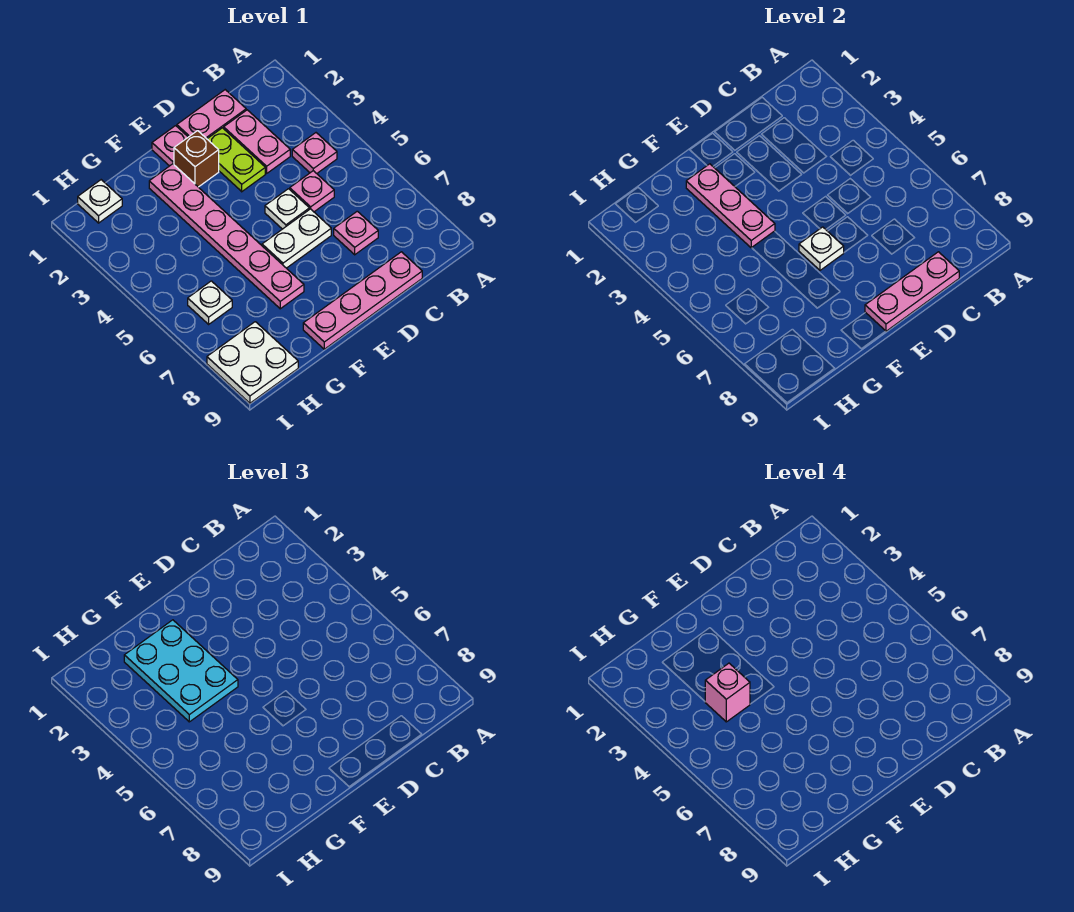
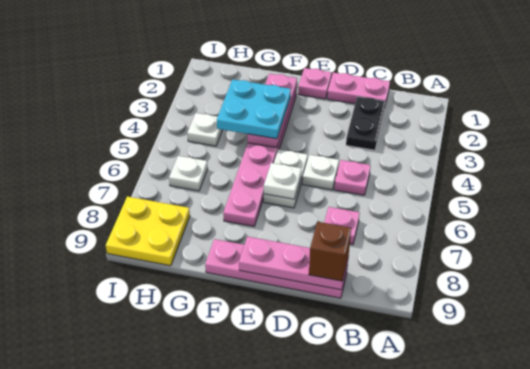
pink 1x1 plate [292,133,337,173] -> none
pink 1x2 plate [224,110,290,173] -> black 1x2 plate [346,97,385,150]
lime 1x2 plate [208,128,265,192] -> none
white 1x2 plate [262,209,331,268] -> white 1x2 plate turned to [264,149,308,208]
brown 1x1 brick [174,131,219,187] -> brown 1x1 brick moved to [309,222,351,281]
cyan 2x3 plate [124,620,238,722] -> cyan 2x2 plate [217,79,291,139]
pink 1x1 brick [705,663,750,722] -> none
white 1x1 plate [78,180,122,223] -> white 1x1 plate moved to [187,113,222,146]
white 2x2 plate [207,322,298,403] -> yellow 2x2 plate [106,196,190,266]

